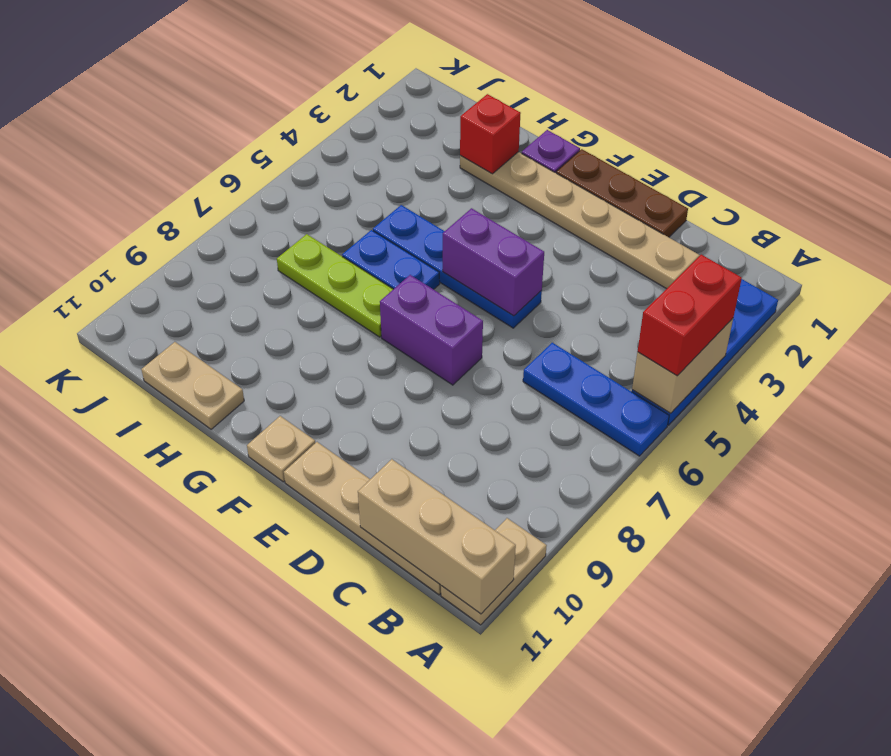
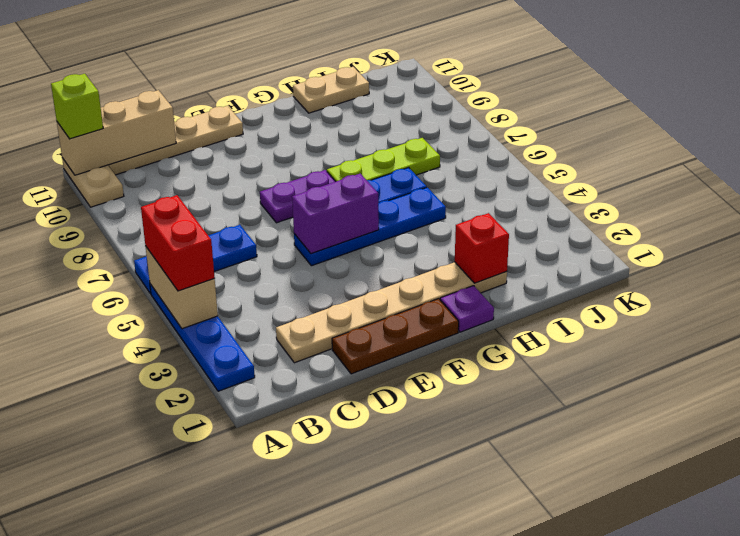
none -> lime 1x1 brick [51,74,103,139]
purple 1x2 brick [380,275,483,385] -> purple 1x2 plate [260,170,336,223]
tan 1x1 plate [247,416,315,482] -> none

